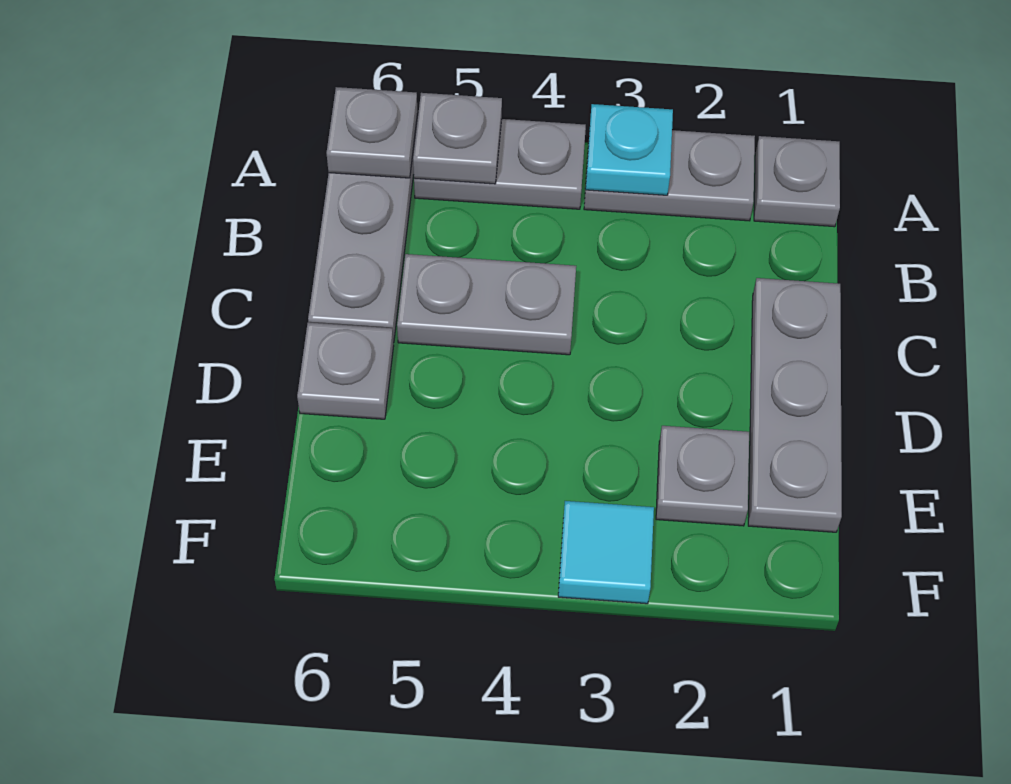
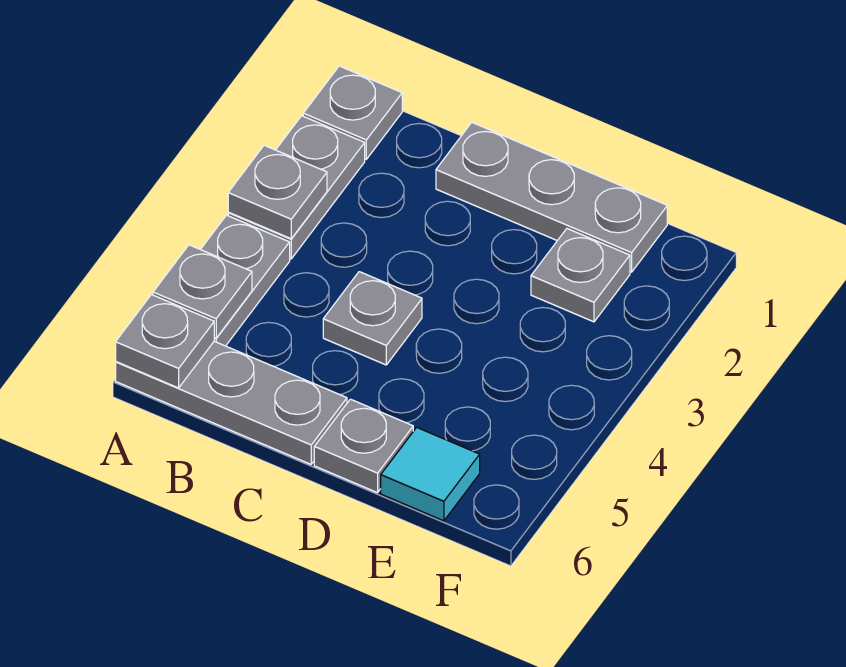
cyan 1x1 plate [586,104,673,195] -> grey 1x1 plate [228,145,327,239]
grey 1x2 plate [397,254,576,355] -> grey 1x1 plate [323,272,422,365]
cyan 1x1 tile [558,501,654,604] -> cyan 1x1 tile moved to [381,427,480,521]

